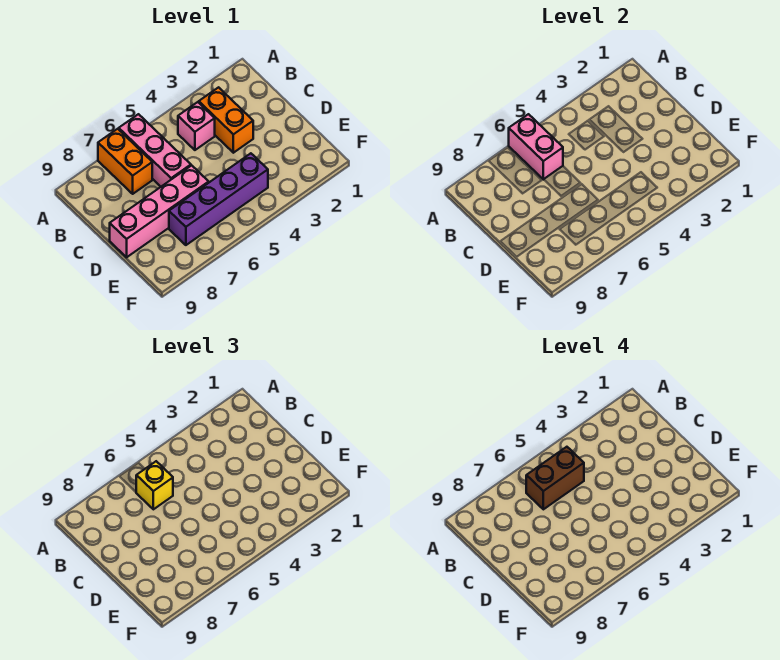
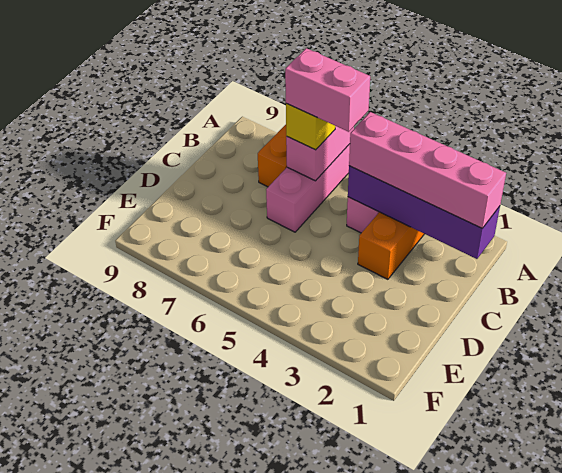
brown 1x2 brick [526,447,584,509] -> pink 1x2 brick [285,48,370,132]
pink 1x4 brick [110,165,209,257] -> pink 1x4 brick moved to [349,112,506,228]
purple 1x4 brick [169,153,268,245] -> purple 1x4 brick moved to [348,166,500,259]

